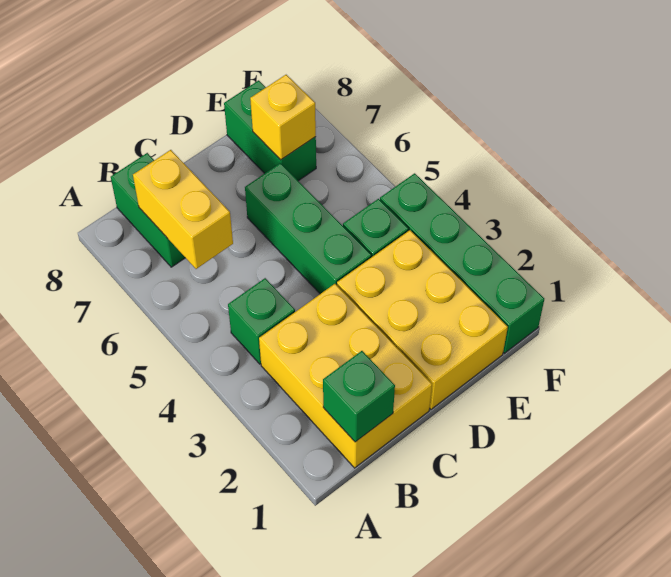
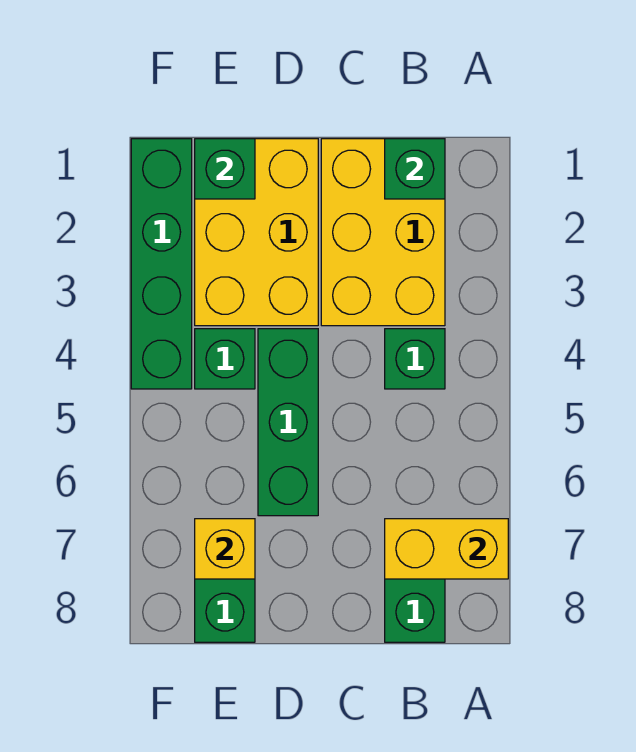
yellow 1x2 brick [133,150,233,269] -> yellow 1x2 brick turned to [385,519,508,579]
none -> green 1x1 brick [195,139,255,199]

